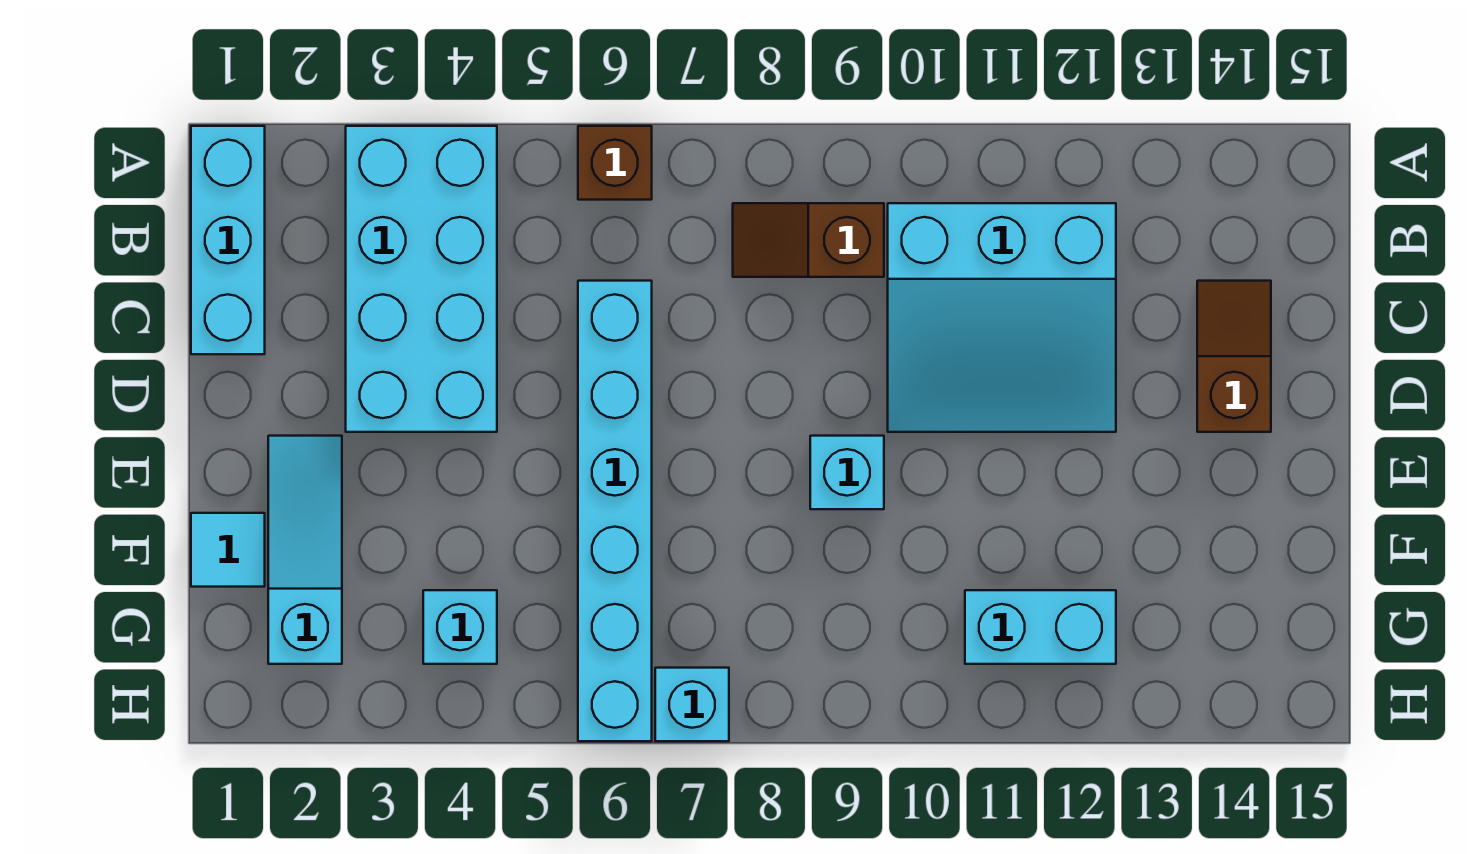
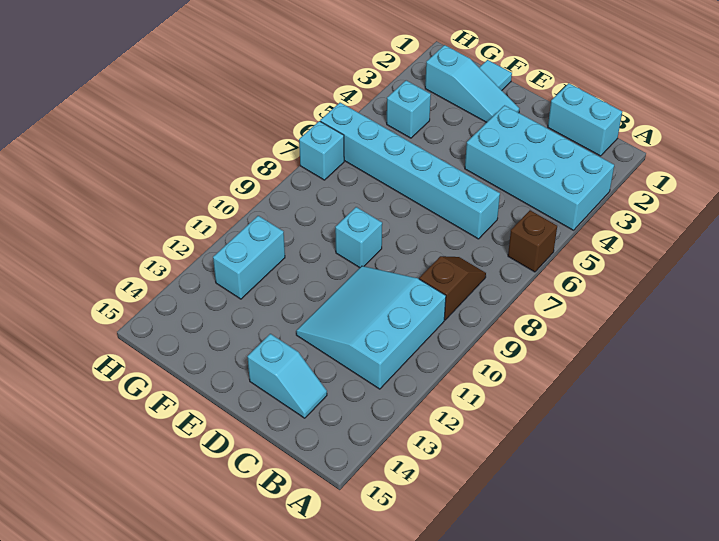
cyan 1x3 brick [191,126,265,354] -> cyan 1x2 brick [548,83,622,156]
brown 1x2 slope [1197,281,1271,432] -> cyan 1x2 slope [247,334,327,418]

